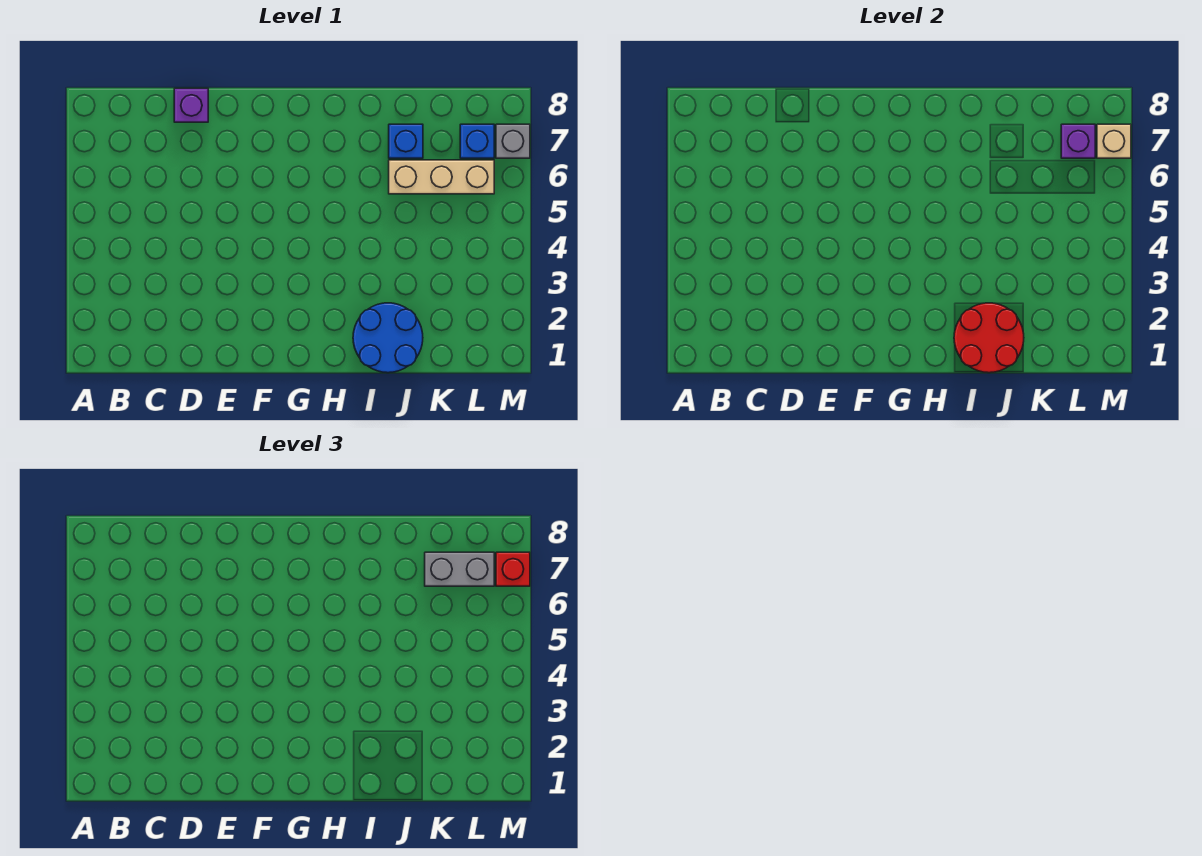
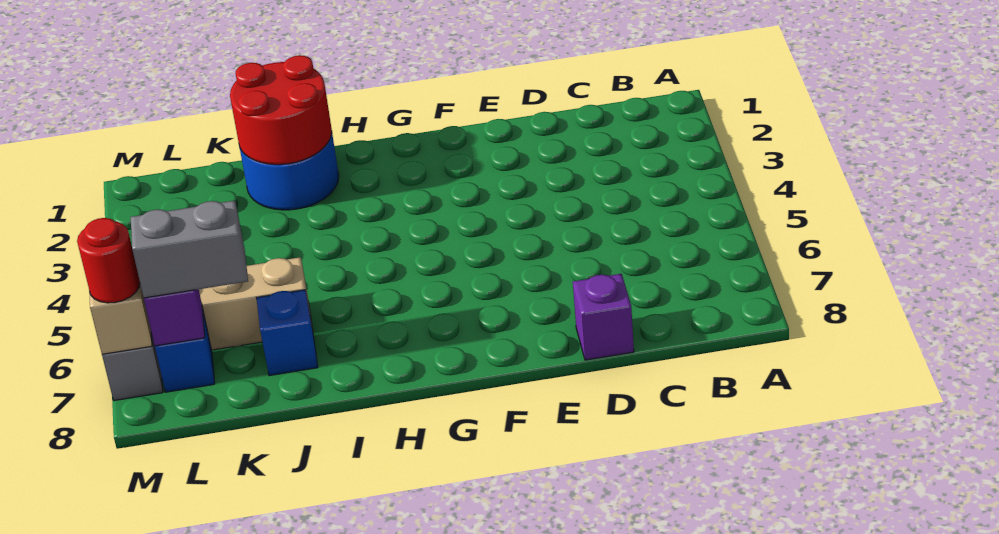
red 1x1 brick [496,552,530,586] -> red 1x1 round brick [77,218,140,303]

